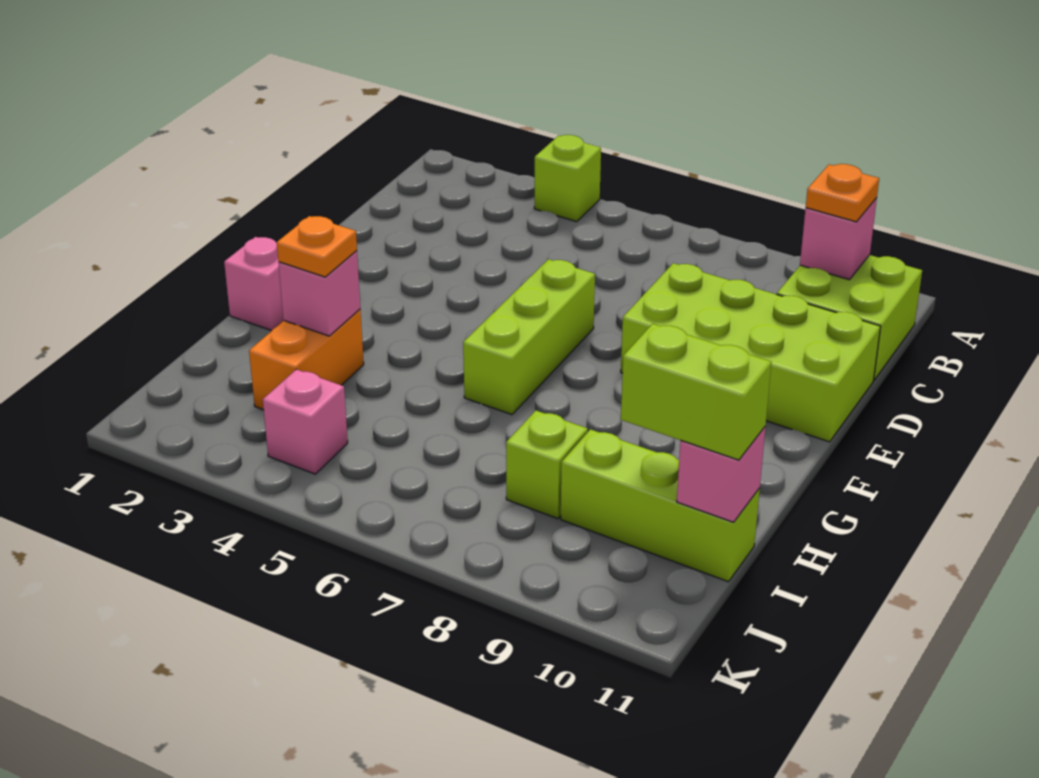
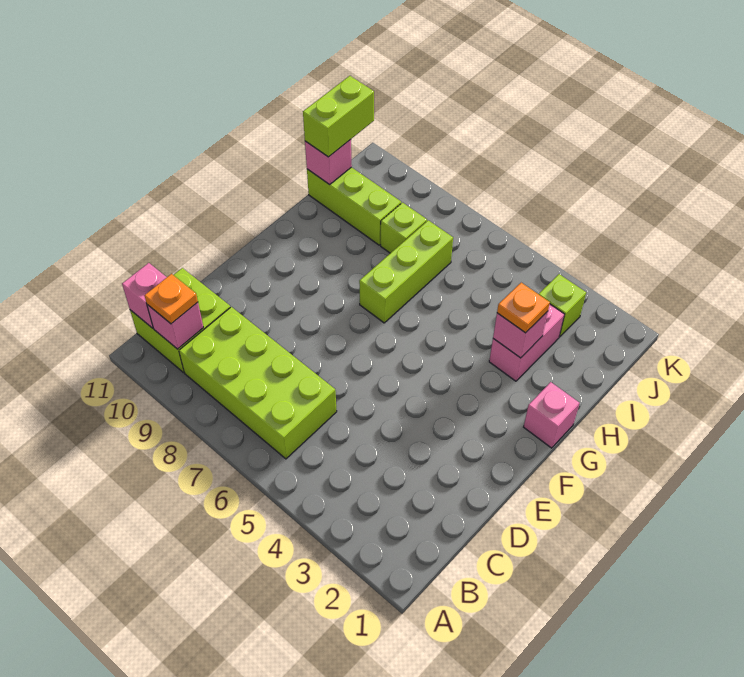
lime 1x1 brick [534,135,601,222] -> lime 1x1 brick moved to [539,274,586,337]
lime 2x4 brick [621,263,881,442] -> lime 2x4 brick moved to [179,307,337,459]
lime 1x3 brick [463,259,595,415] -> lime 1x3 brick moved to [359,220,453,323]
orange 1x2 brick [249,310,364,410] -> pink 1x2 brick [489,304,564,381]
lime 1x2 brick [621,324,771,460] -> lime 1x2 brick turned to [303,76,374,157]
pink 1x1 brick [263,369,348,474] -> pink 1x1 brick moved to [122,263,167,328]

